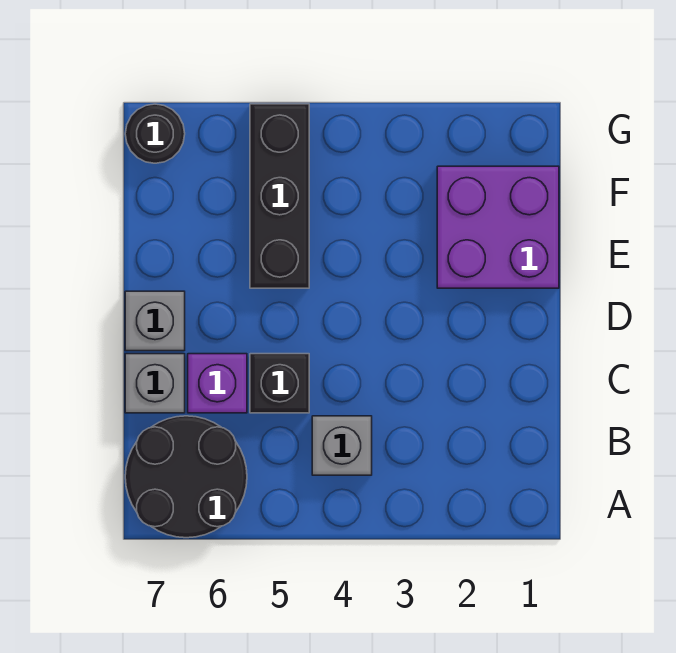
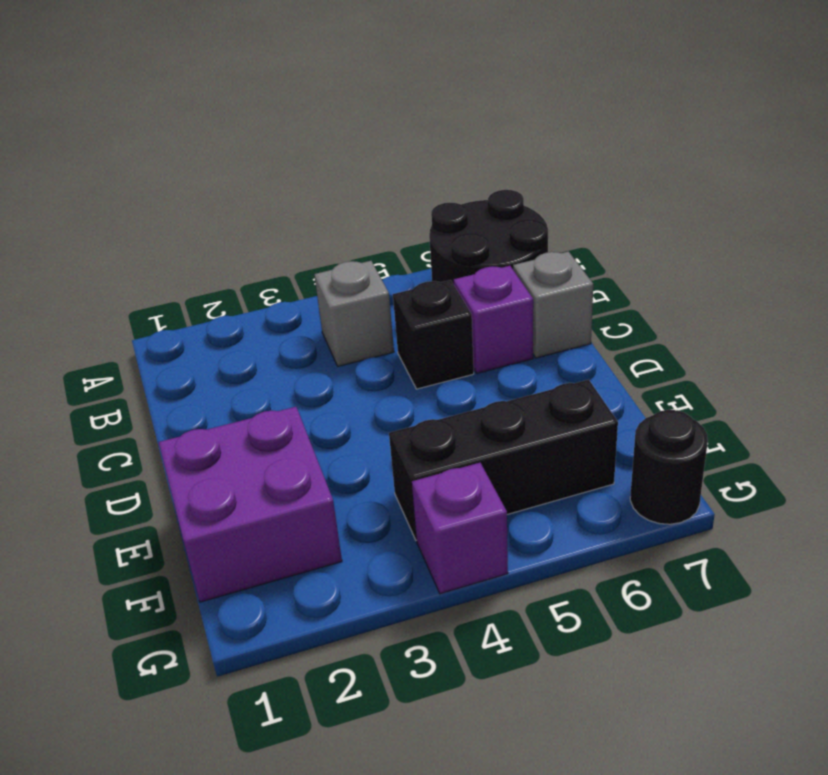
grey 1x1 brick [125,291,185,351] -> none
black 1x3 brick [250,104,309,288] -> black 1x3 brick turned to [389,380,618,540]
none -> purple 1x1 brick [412,463,508,594]

